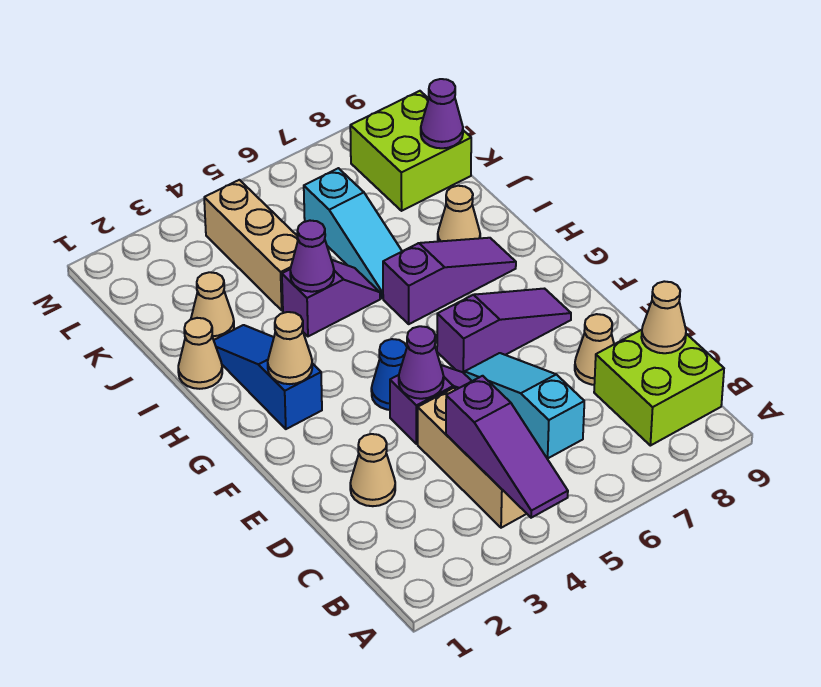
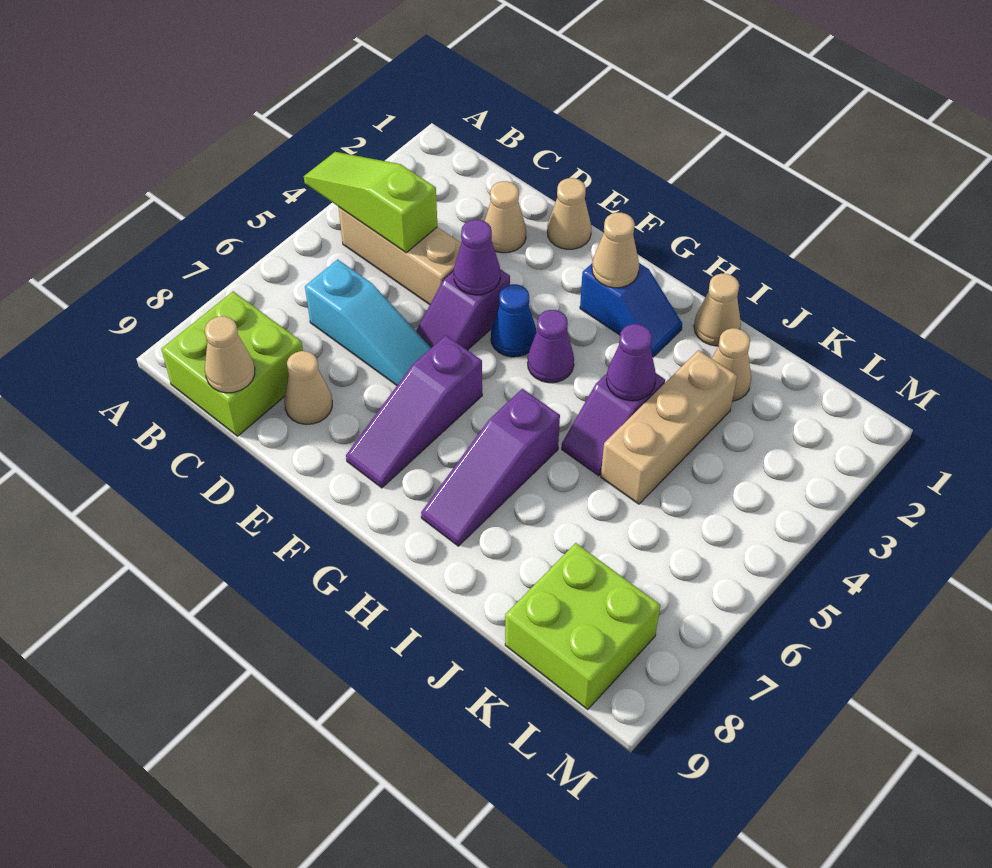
purple 1x3 slope [446,376,568,518] -> lime 1x3 slope [304,152,437,253]
blue 1x3 slope [214,325,322,429] -> blue 1x2 slope [580,263,682,357]
cyan 1x3 slope [304,168,402,298] -> none
tan 1x1 cone [438,186,480,242] -> tan 1x1 cone moved to [547,178,591,249]
tan 1x3 brick [204,180,298,310] -> tan 1x3 brick turned to [601,350,737,504]
purple 1x1 cone [421,79,463,148] -> purple 1x1 cone moved to [528,310,574,383]

